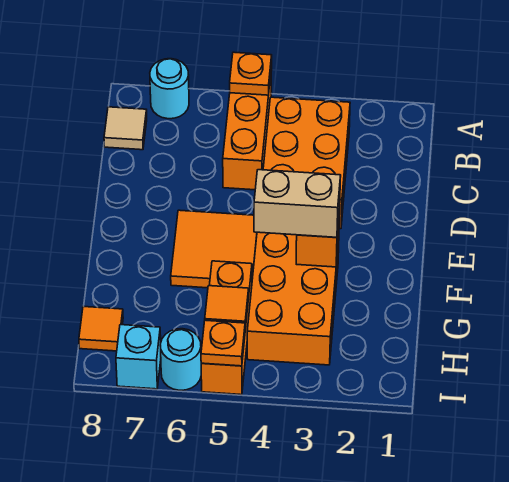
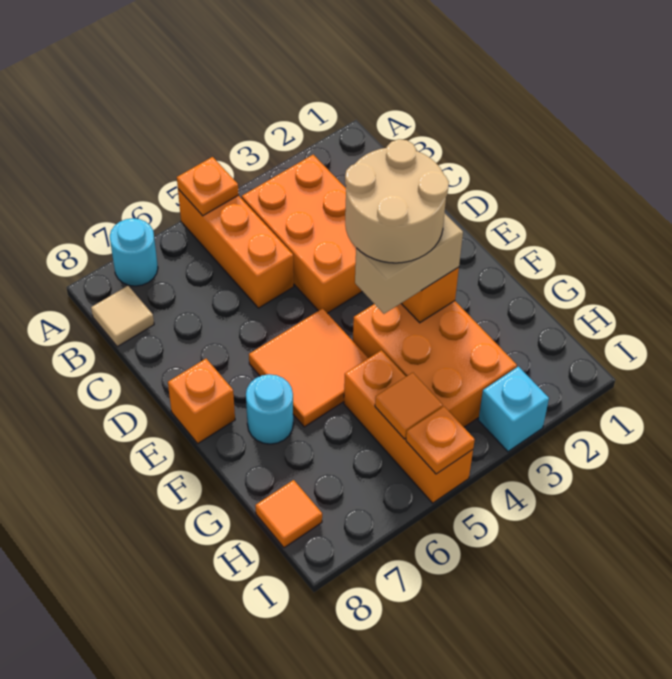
none -> tan 2x2 round brick [345,139,449,263]
none -> orange 1x1 brick [168,359,235,443]
cyan 1x1 round brick [160,329,202,390] -> cyan 1x1 round brick moved to [246,374,293,444]
cyan 1x1 brick [116,325,161,389] -> cyan 1x1 brick moved to [478,367,549,452]

